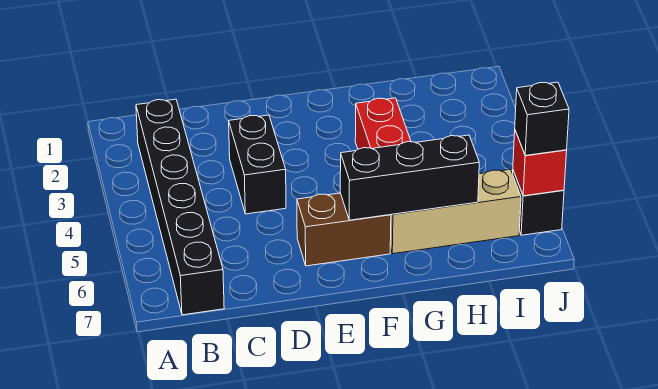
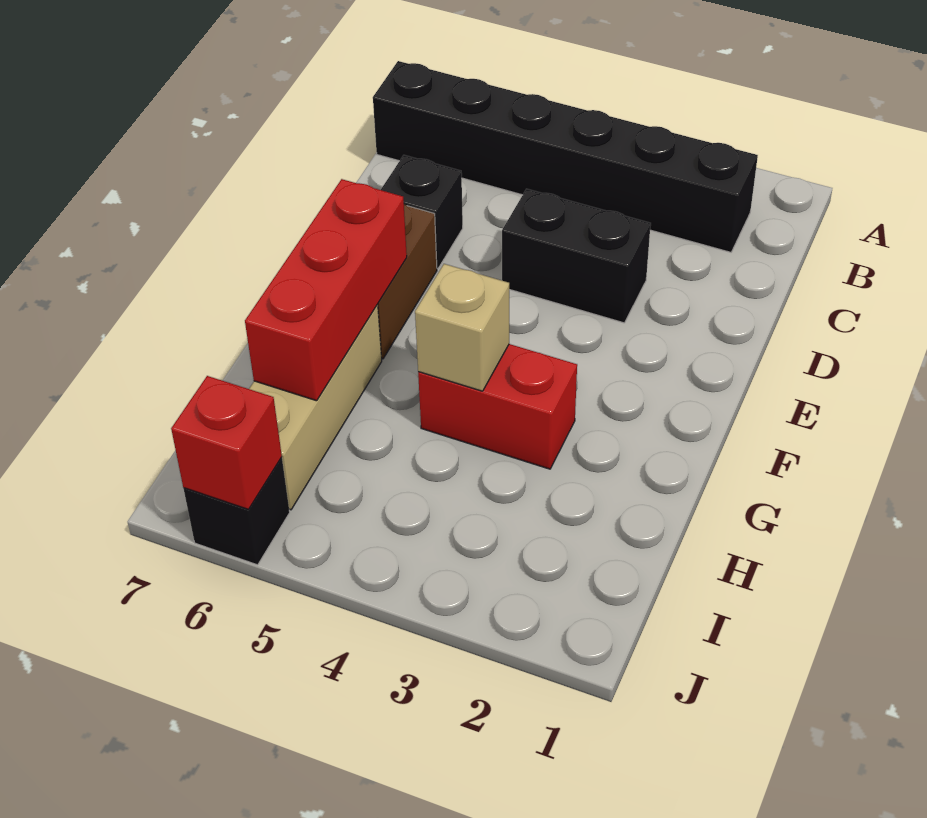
black 1x3 brick [340,135,479,220] -> red 1x3 brick [245,179,407,401]
none -> tan 1x1 brick [415,264,509,391]
black 1x1 brick [515,82,569,156] -> black 1x1 brick moved to [381,155,463,269]

